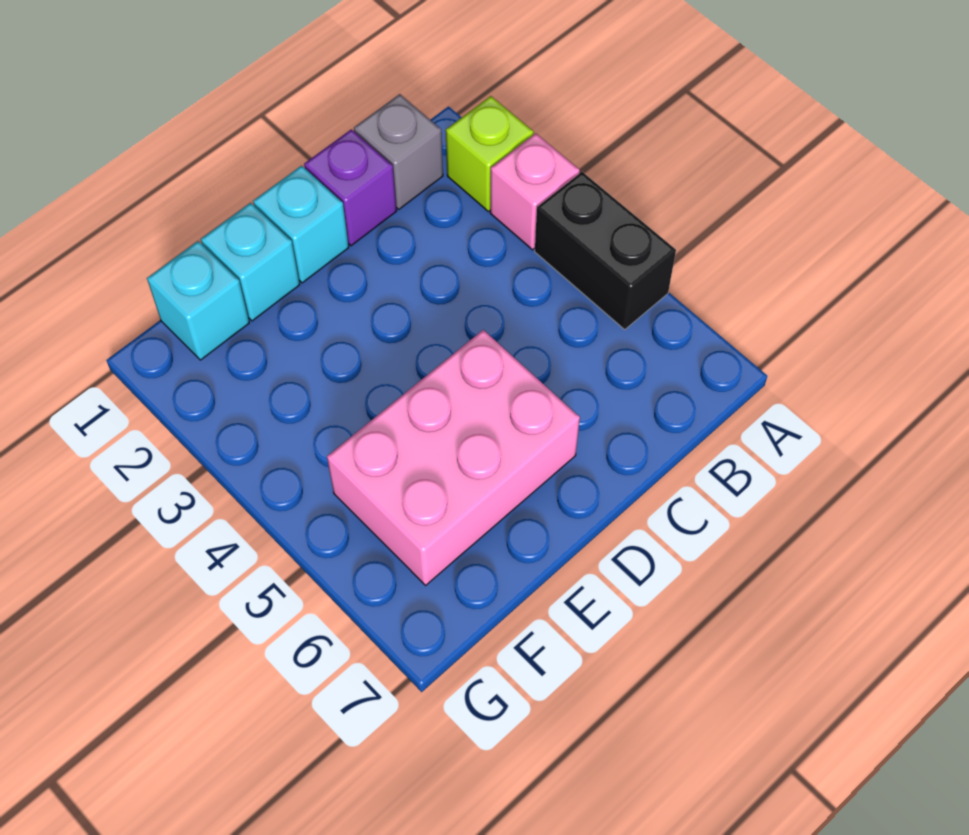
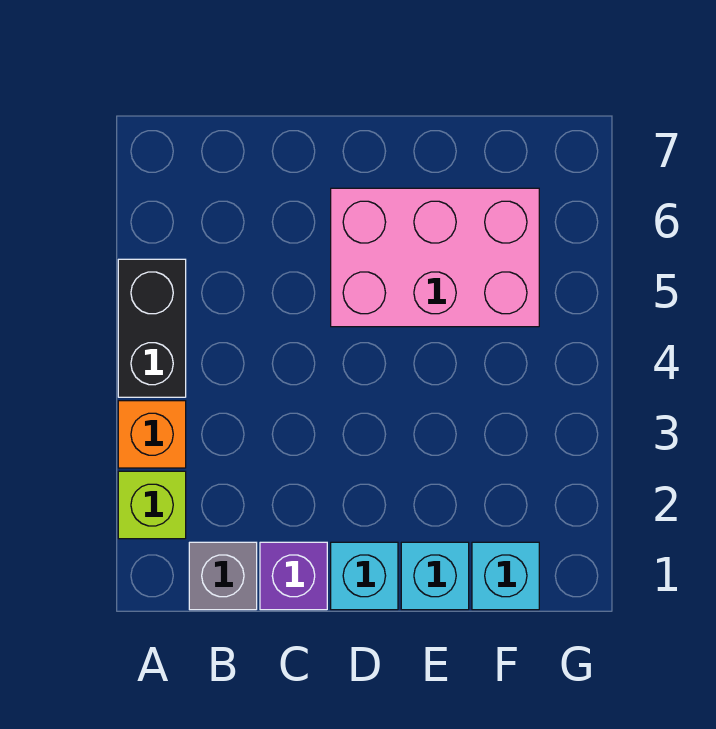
pink 1x1 brick [490,133,580,250] -> orange 1x1 brick [118,401,186,468]

